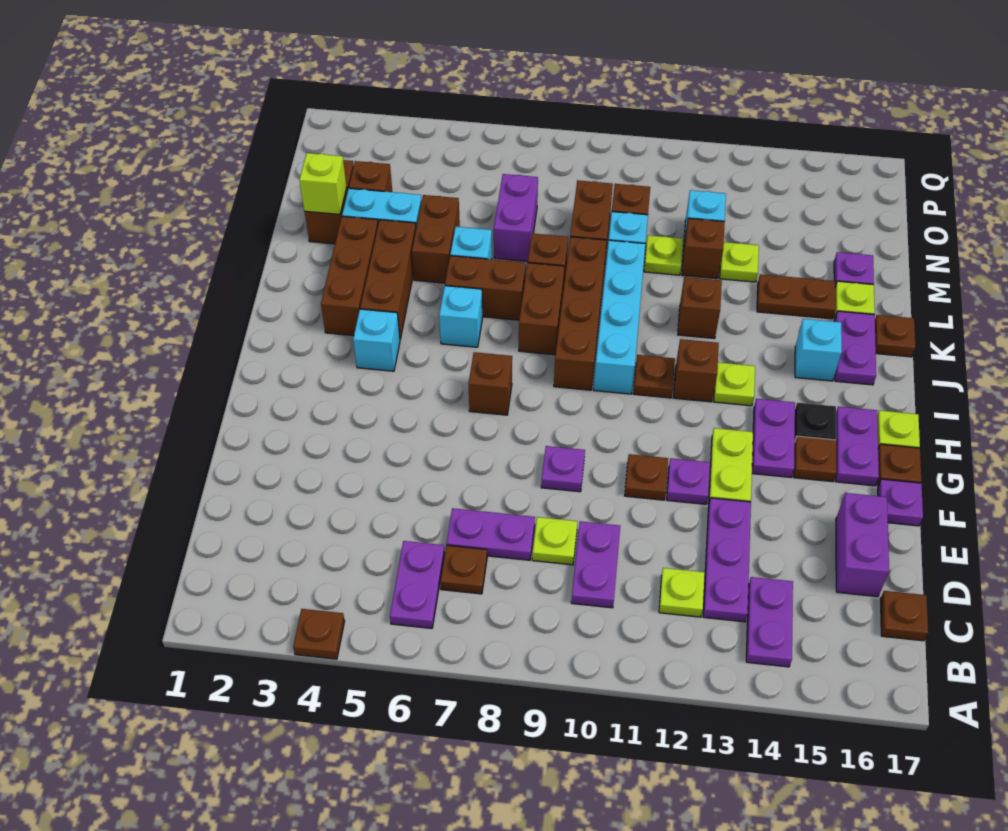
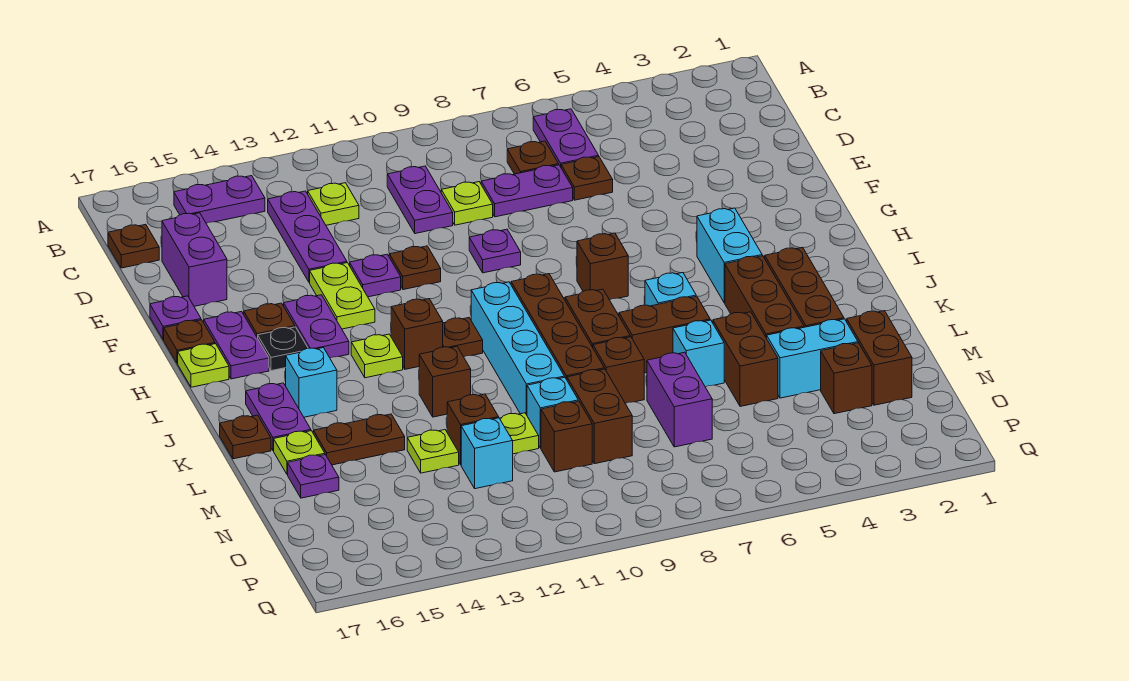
brown 1x1 plate [293,609,345,659] -> brown 1x1 plate moved to [561,157,613,200]
purple 1x2 plate [746,577,793,667] -> purple 1x2 plate turned to [174,176,265,223]
cyan 1x1 brick [353,309,400,371] -> cyan 1x2 brick [697,208,762,303]
lime 1x1 brick [299,153,347,214] -> none

